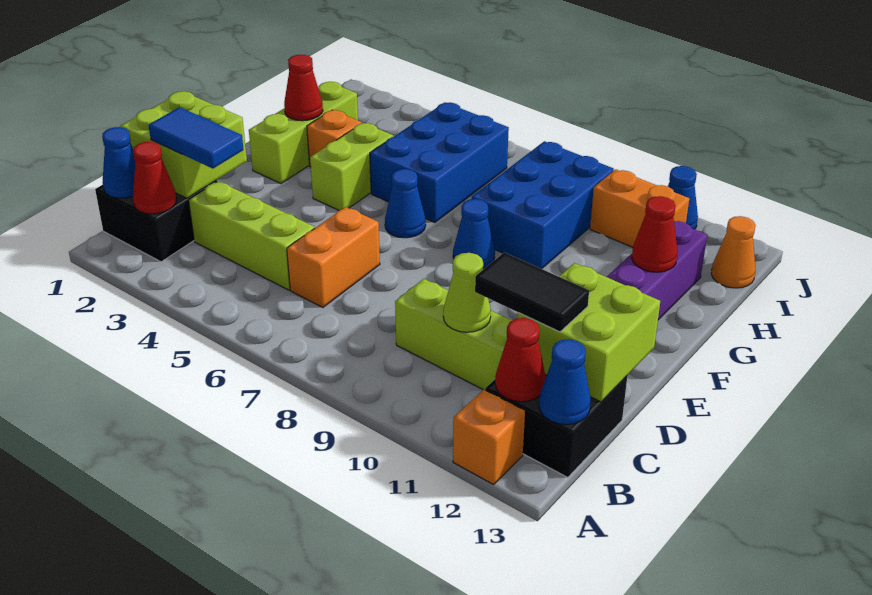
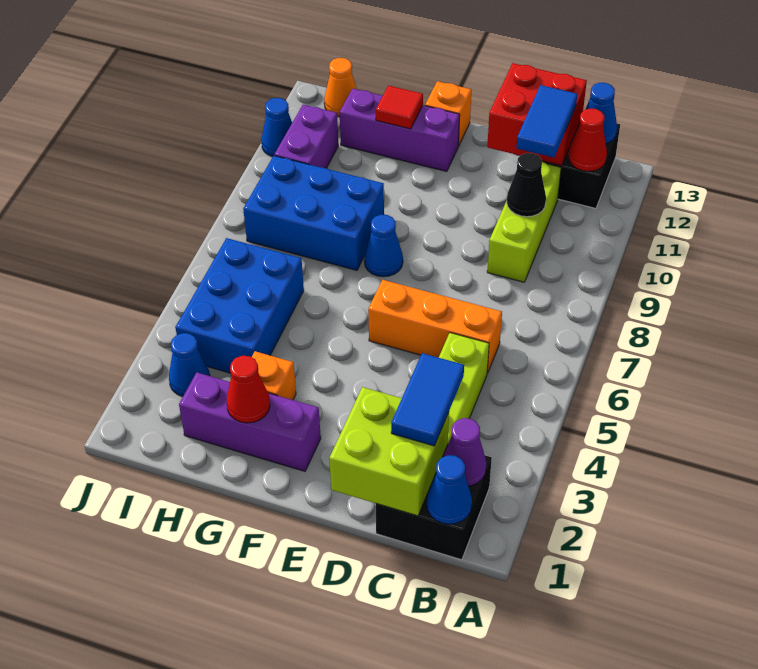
orange 1x1 brick [453,390,525,485] -> orange 1x1 brick moved to [425,81,471,146]
red 1x1 cone [133,142,176,214] -> purple 1x1 cone [443,418,486,486]
orange 1x2 brick [287,207,380,308] -> orange 1x3 brick [368,280,502,373]
lime 1x1 cone [443,253,491,332] -> black 1x1 cone [507,153,546,217]
black 1x2 tile [475,252,589,332] -> blue 1x2 tile [517,85,577,158]
lime 2x2 brick [518,263,660,402] -> red 2x2 brick [487,63,587,166]
lime 1x3 brick [249,82,358,183] -> purple 1x3 brick [179,372,321,471]
lime 1x2 brick [310,123,393,211] -> none
blue 1x1 cone [385,169,426,238] -> blue 1x1 cone moved to [169,333,210,396]
blue 2x3 brick [370,102,509,223] -> blue 2x3 brick turned to [175,238,304,373]
red 1x1 cone [632,196,678,272] -> red 1x1 tile [376,86,423,129]
orange 1x2 brick [590,169,689,247] -> purple 1x2 brick [274,105,338,168]

